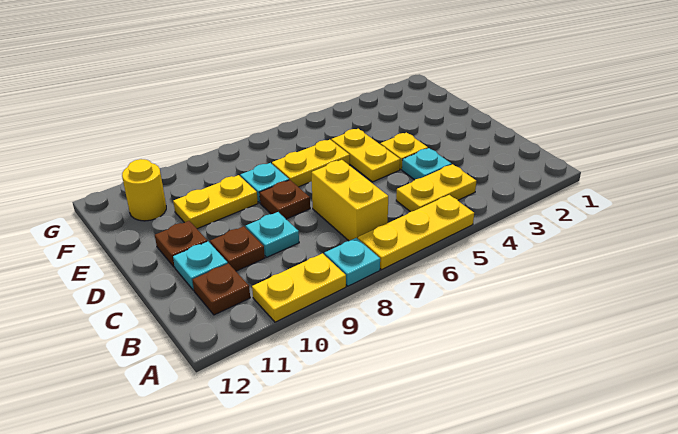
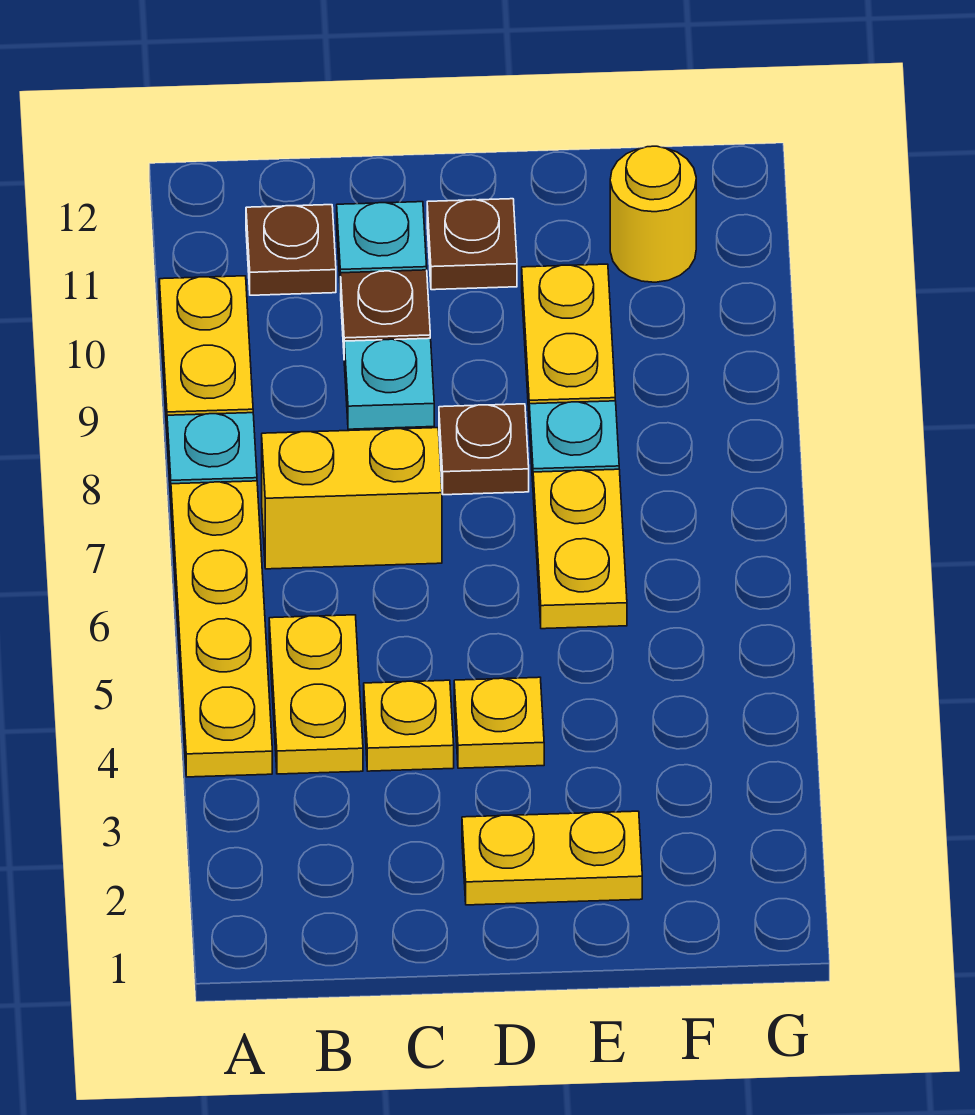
yellow 1x3 plate [358,195,474,270] -> yellow 1x4 plate [171,481,272,777]
cyan 1x1 plate [402,148,451,180] -> yellow 1x1 plate [364,680,454,771]
yellow 1x2 plate [331,129,400,182] -> yellow 1x2 plate moved to [462,811,642,905]

